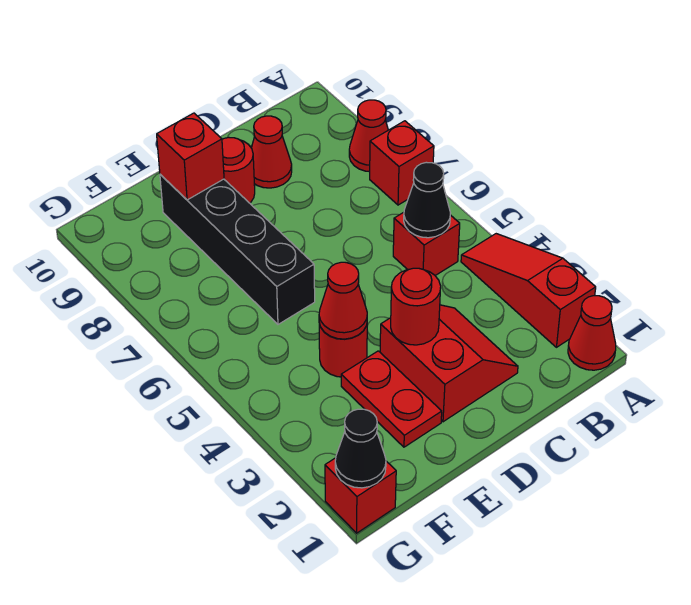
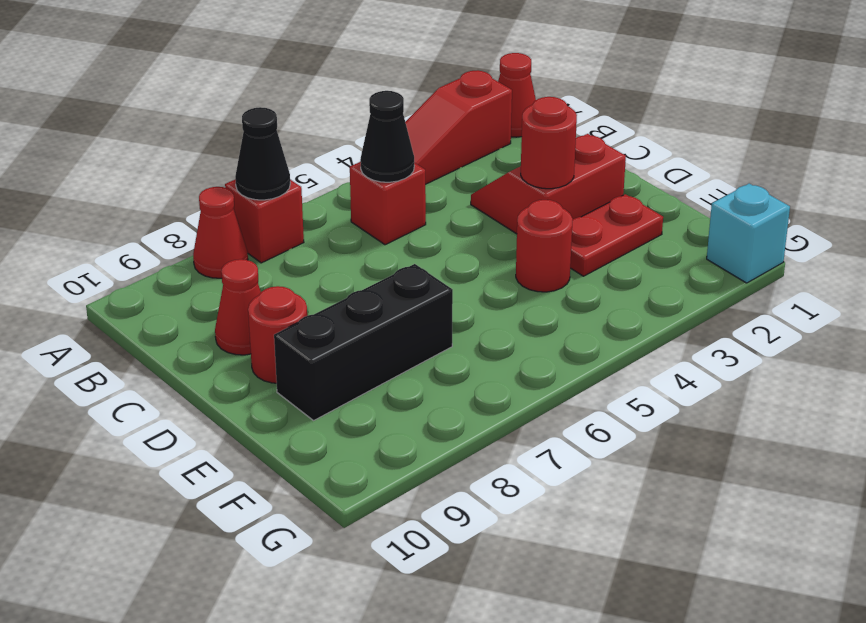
red 1x1 cone [319,262,367,339] -> none
black 1x4 brick [160,174,315,324] -> black 1x3 brick [274,264,453,420]
red 1x1 brick [157,113,224,200] -> none
red 1x1 brick [325,458,396,533] -> cyan 1x1 brick [707,183,790,283]
black 1x1 cone [335,409,386,488] -> black 1x1 cone moved to [235,107,290,200]

